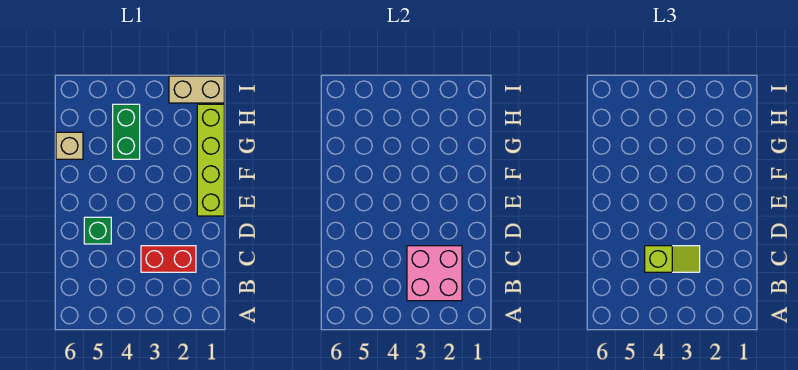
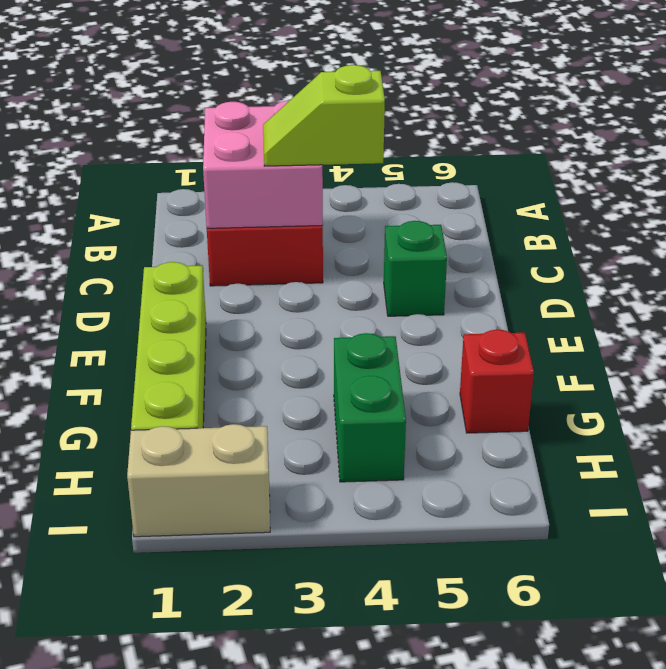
tan 1x1 brick [56,132,83,159] -> red 1x1 brick [460,330,534,433]

